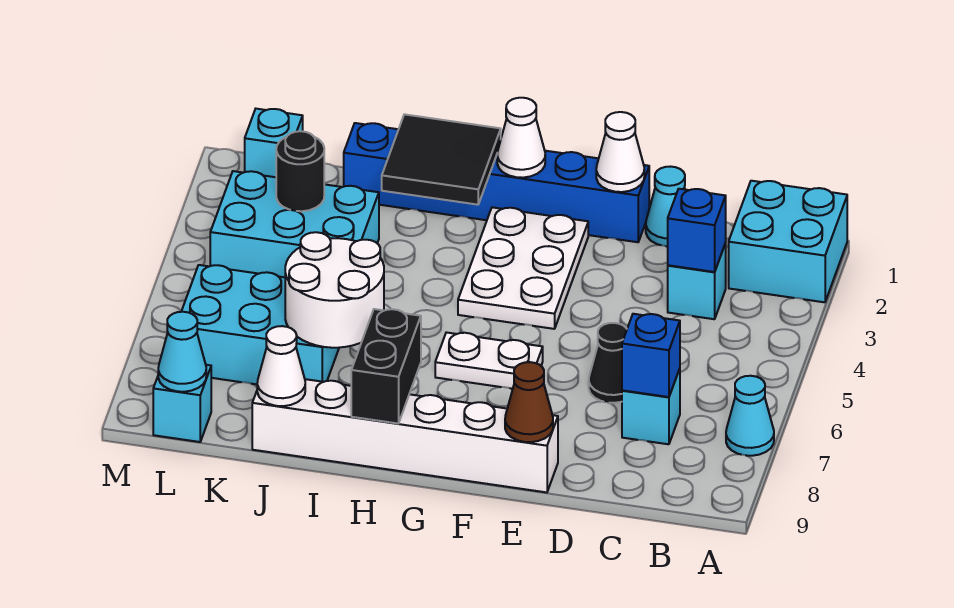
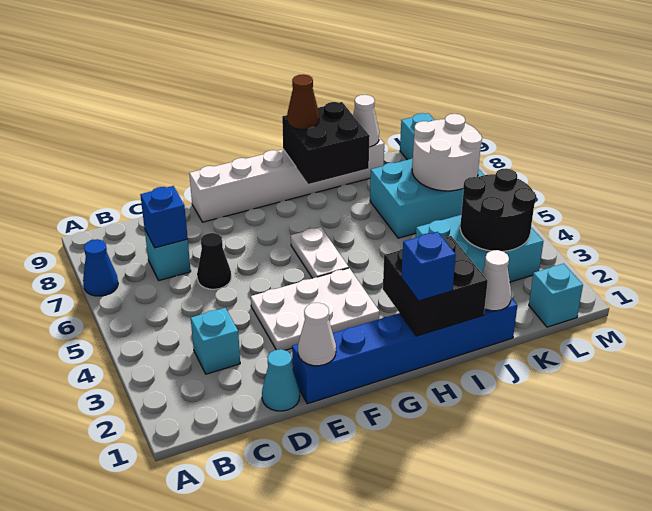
cyan 2x2 brick [729,181,847,302] -> none
cyan 1x1 cone [726,376,774,456] -> blue 1x1 cone [83,239,118,296]
blue 1x1 brick [668,189,726,272] -> blue 1x1 brick moved to [401,232,456,301]
brown 1x1 cone [505,362,553,442] -> brown 1x1 cone moved to [287,74,319,130]
white 2x3 plate [458,207,588,329] -> white 2x3 plate turned to [251,268,379,350]
white 1x2 plate [435,332,543,389] -> white 1x2 plate turned to [291,227,349,278]
white 1x1 cone [497,98,545,178] -> white 1x1 cone moved to [482,250,511,311]
black 2x2 tile [382,114,501,205] -> black 2x2 brick [383,236,488,336]
black 1x2 brick [351,309,421,423] -> black 2x2 brick [282,102,370,184]
white 2x2 round brick [285,232,384,348] -> white 2x2 round brick moved to [412,114,482,191]
black 1x1 round brick [276,131,324,211] -> black 2x2 round brick [460,168,536,251]
cyan 1x1 cone [158,312,206,392] -> none

